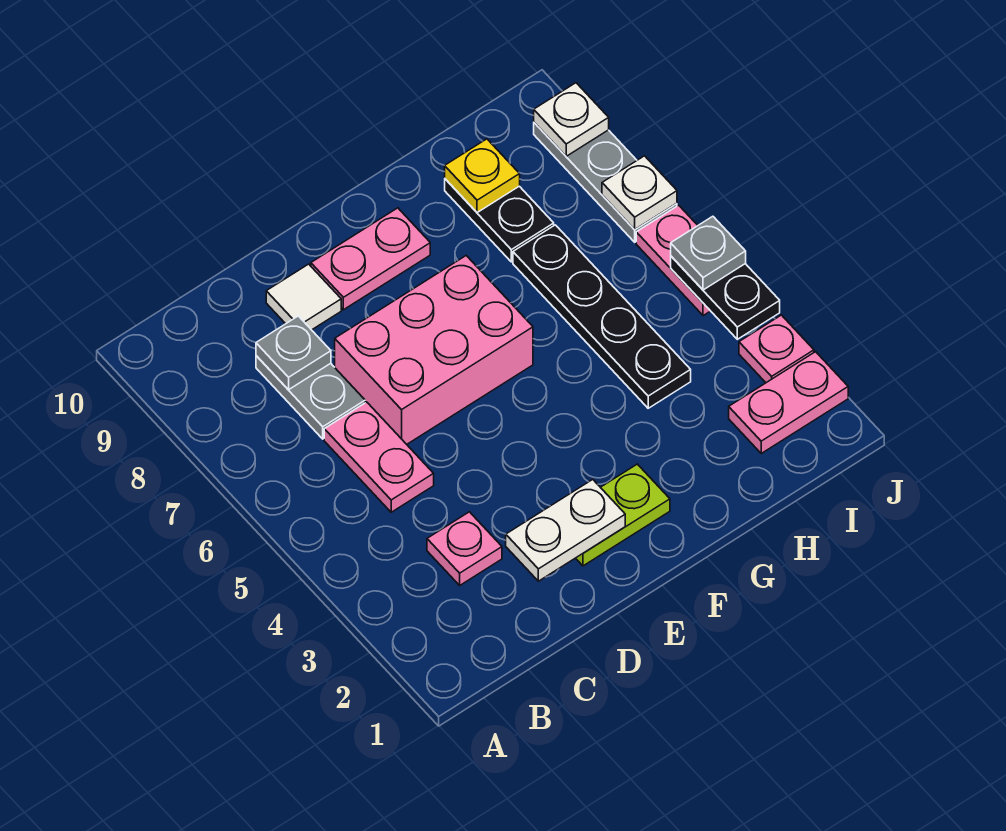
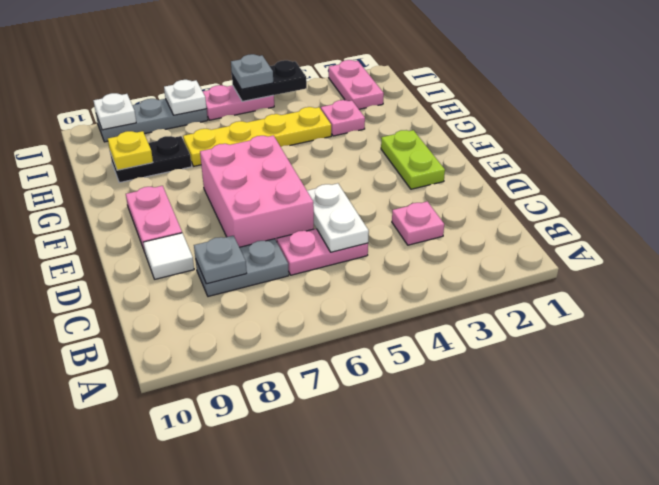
white 1x2 plate [506,480,625,581] -> white 1x2 plate moved to [307,183,369,252]
black 1x4 plate [513,225,691,408] -> yellow 1x4 plate [183,107,331,166]
pink 1x1 plate [739,315,814,383] -> pink 1x1 plate moved to [321,100,365,136]

